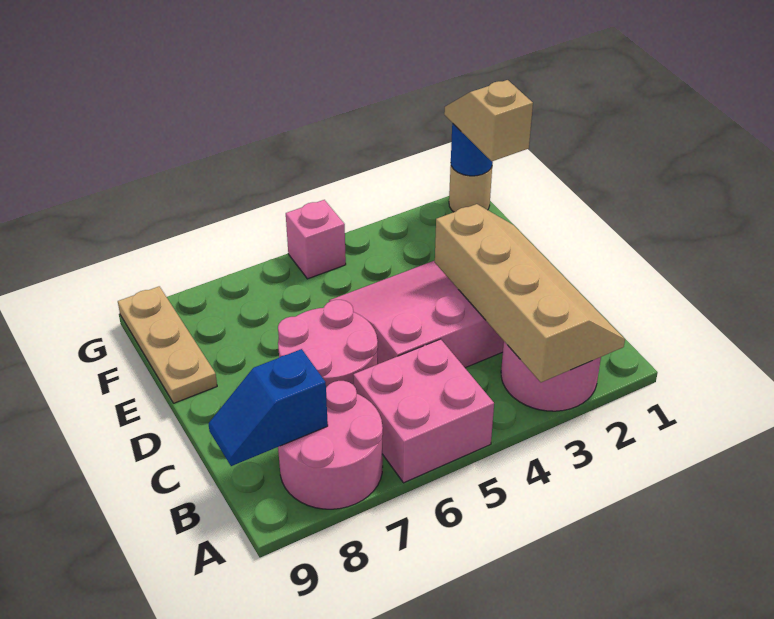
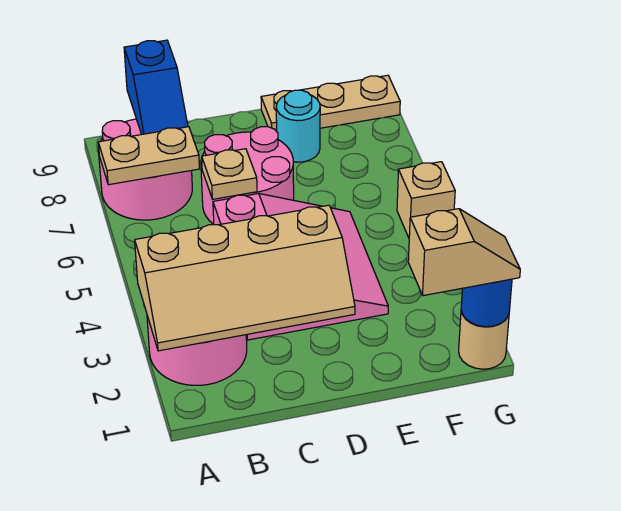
pink 2x2 brick [353,339,494,483] -> none
none -> tan 1x2 plate [98,127,199,185]
blue 1x2 slope [208,349,328,466] -> blue 1x2 slope turned to [124,40,188,135]
none -> tan 1x1 plate [202,149,257,199]
none -> cyan 1x1 round brick [276,90,320,162]
pink 1x1 brick [286,200,346,279] -> tan 1x1 brick [397,162,455,237]

